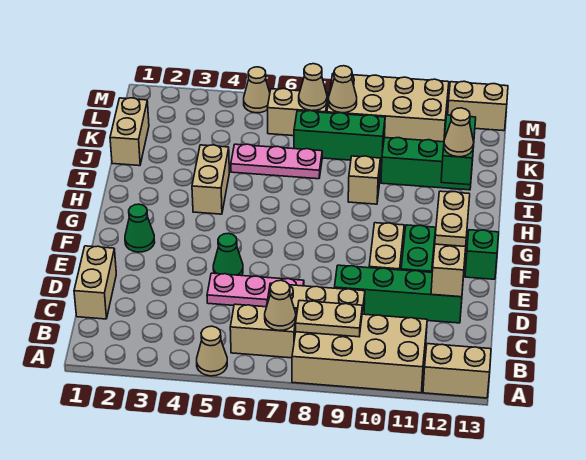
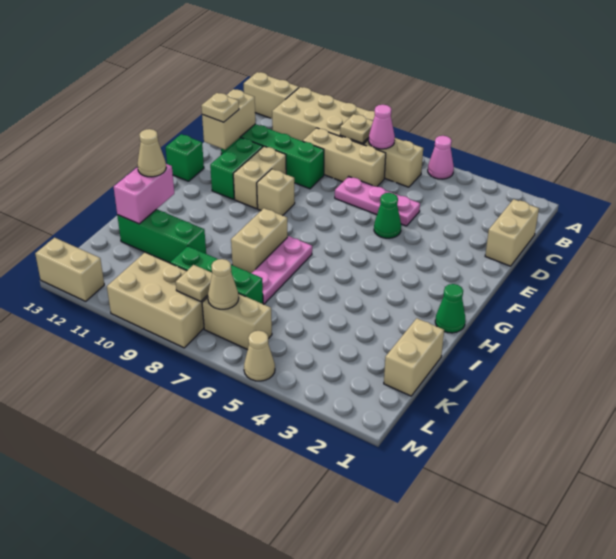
tan 1x1 cone [197,326,227,376] -> pink 1x1 cone [428,136,454,179]
tan 1x1 cone [265,280,296,331] -> pink 1x1 cone [369,105,395,149]
tan 1x2 plate [296,300,362,337] -> tan 1x1 plate [340,114,373,143]
tan 1x2 plate [435,191,470,247] -> tan 1x1 plate [201,93,239,122]
green 1x1 cone [125,204,155,252] -> green 1x1 cone moved to [435,284,465,333]
tan 1x2 brick [192,145,229,214] -> tan 1x2 brick moved to [231,208,287,273]
tan 1x1 brick [348,156,380,204] -> tan 1x1 brick moved to [257,169,295,216]
green 1x2 brick [441,115,476,185] -> pink 1x2 brick [114,164,174,224]
pink 1x3 plate [231,144,322,179] -> pink 1x3 plate turned to [252,236,312,304]
tan 2x4 brick [327,73,449,142] -> tan 2x3 brick [107,252,208,348]
tan 1x1 cone [328,66,357,113] -> tan 1x1 plate [176,265,212,302]

